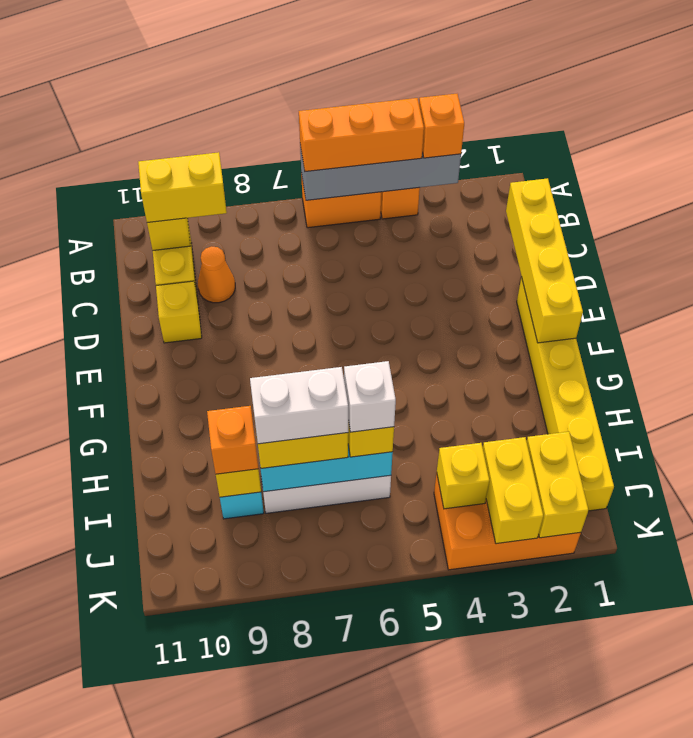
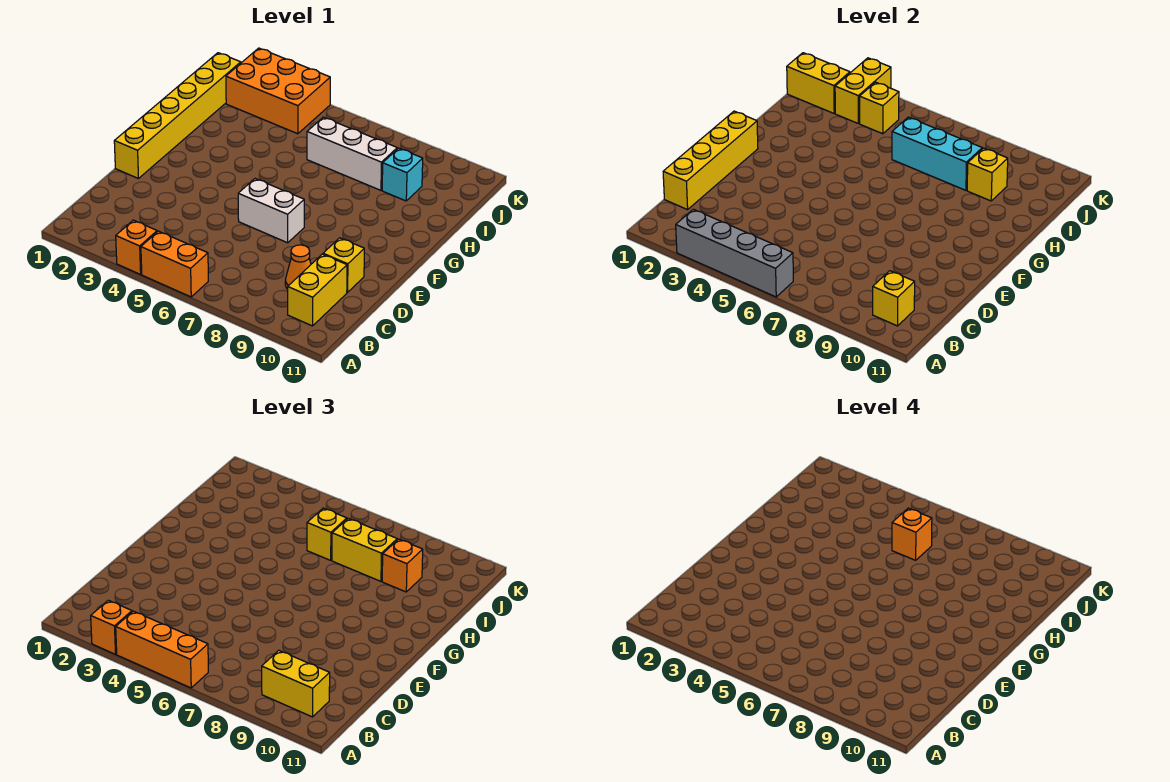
white 1x1 brick [344,361,396,432] -> orange 1x1 brick [892,508,932,560]
white 1x2 brick [250,367,348,444] -> white 1x2 brick moved to [238,179,304,243]
yellow 1x2 brick [527,432,588,538] -> yellow 1x2 brick turned to [787,53,850,113]

